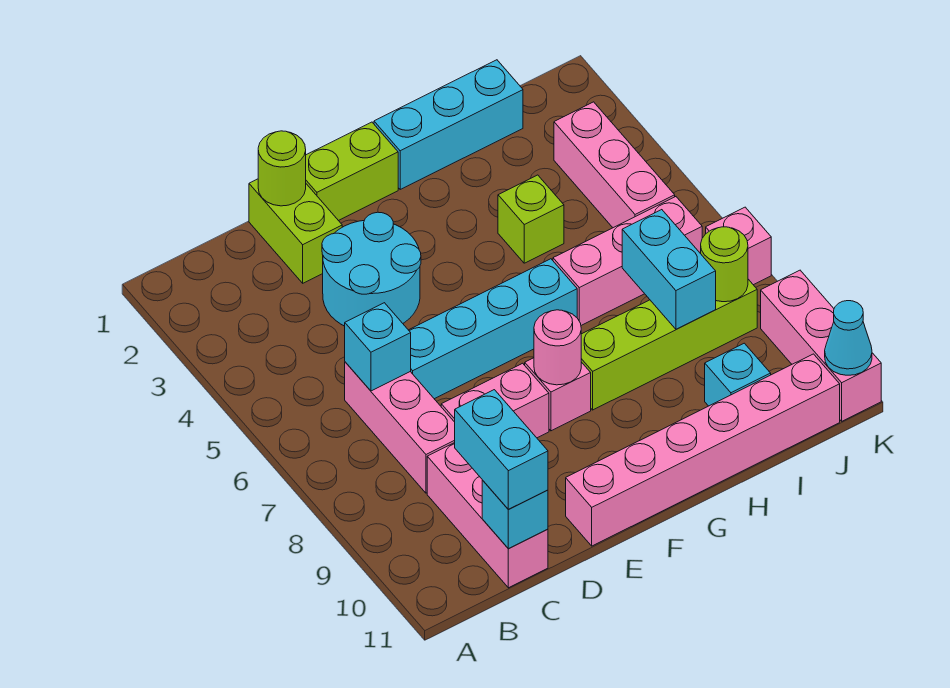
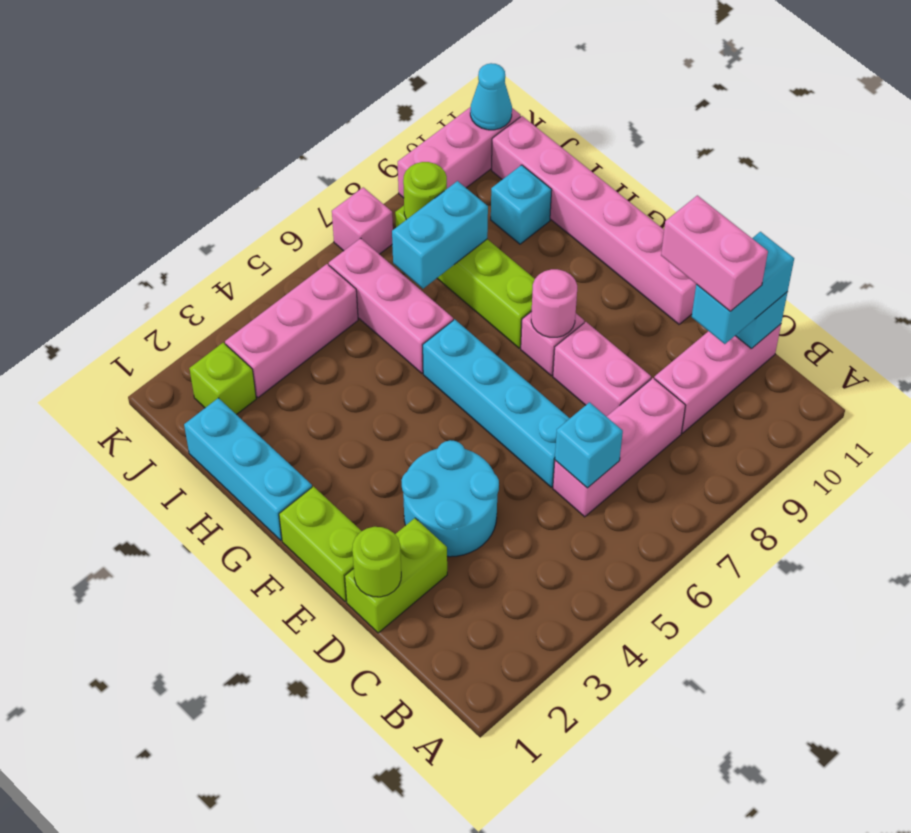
none -> pink 1x2 brick [661,195,768,311]
lime 1x1 brick [498,175,564,263] -> lime 1x1 brick moved to [189,343,256,415]

